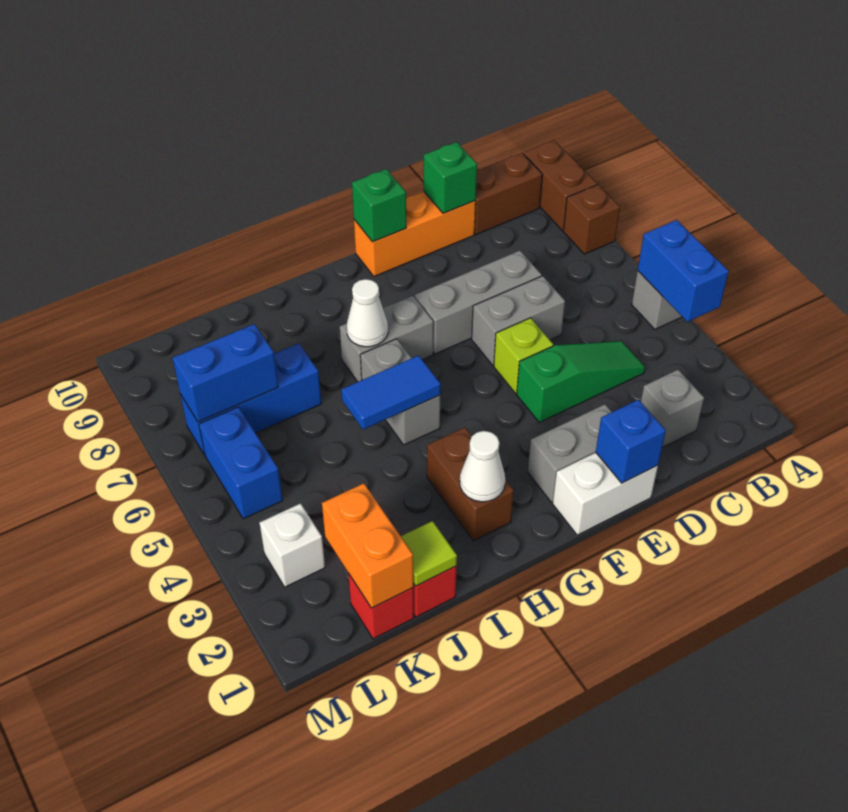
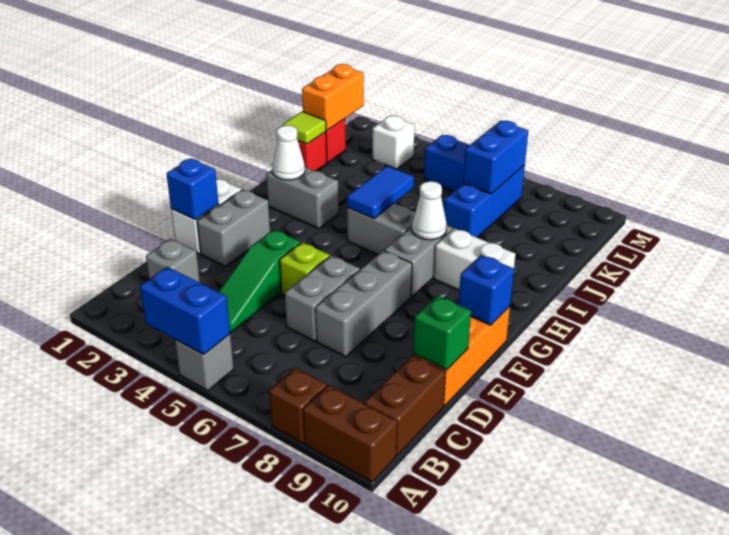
green 1x1 brick [352,169,406,242] -> blue 1x1 brick [459,255,514,325]
brown 1x2 brick [427,427,514,541] -> grey 1x2 brick [266,167,339,229]
none -> white 1x2 brick [434,228,515,290]
orange 1x2 brick [322,483,413,608] -> orange 1x2 brick turned to [302,64,364,131]

